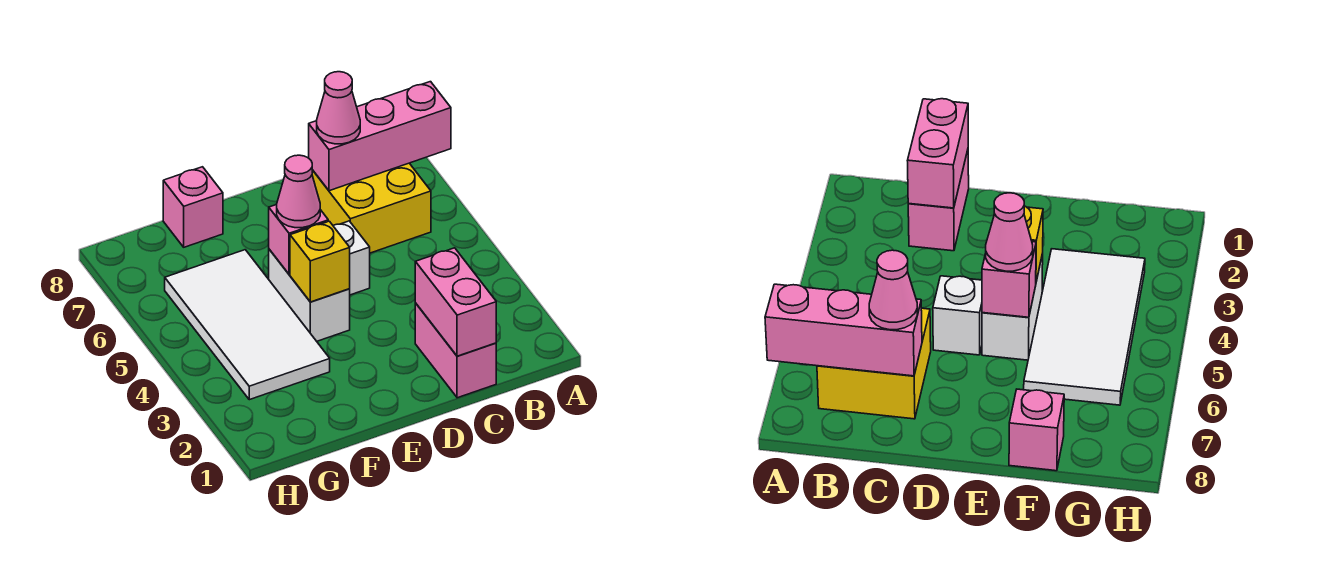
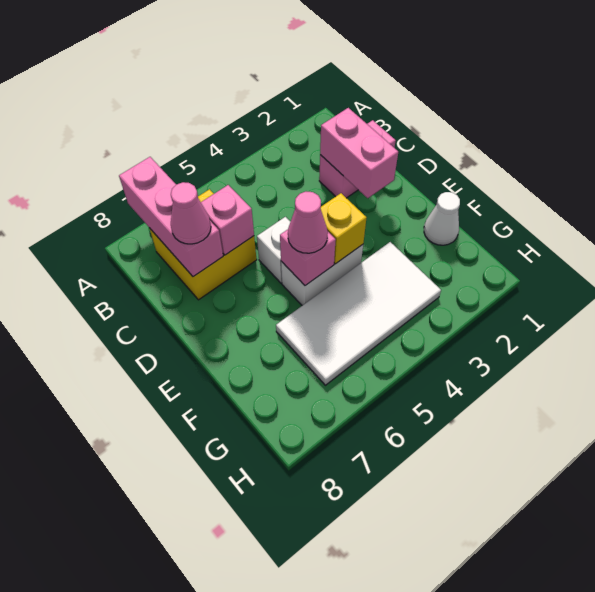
pink 1x2 brick [415,248,496,356] -> pink 1x2 brick turned to [320,108,398,198]
none -> white 1x1 cone [424,192,460,245]
pink 1x1 brick [163,167,223,247] -> pink 1x1 brick moved to [201,185,254,255]

